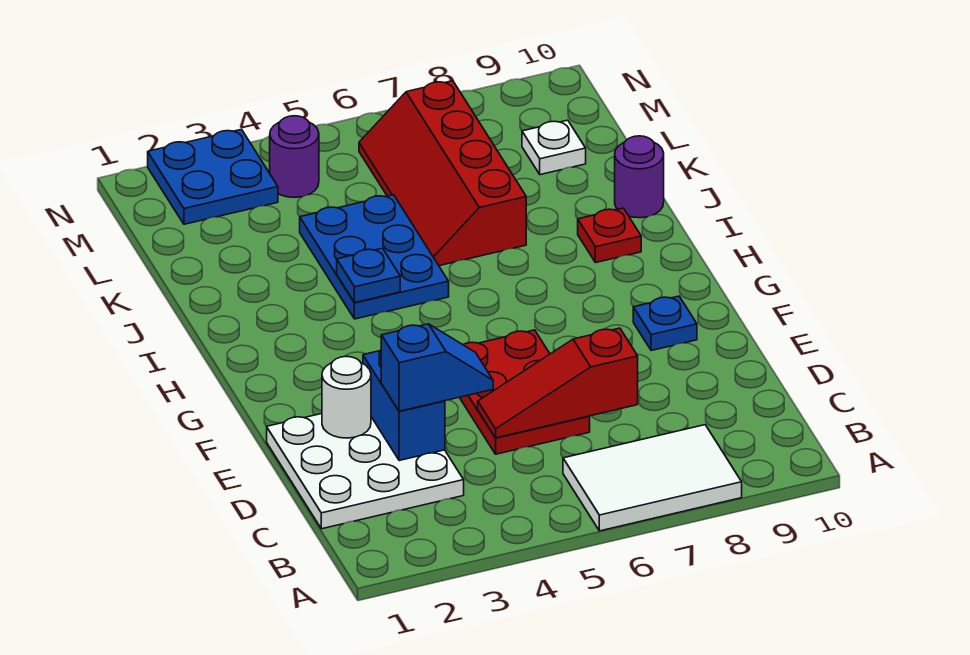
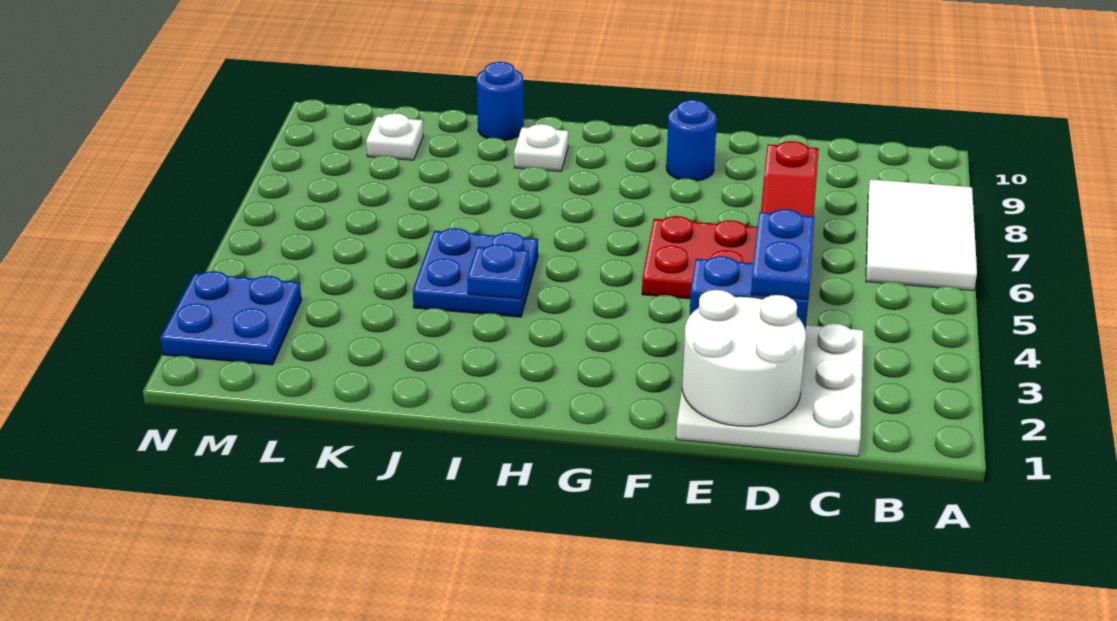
blue 1x2 slope [381,324,493,411] -> blue 1x2 plate [751,209,815,299]
white 1x1 round brick [322,356,371,438] -> white 2x2 round brick [682,290,806,426]
blue 1x1 plate [633,296,697,351] -> blue 1x1 round brick [666,100,717,181]
blue 2x3 plate [300,195,449,319] -> blue 2x2 plate [413,228,538,317]
red 1x1 plate [578,208,641,263] -> white 1x1 plate [514,124,568,171]
red 2x4 slope [359,81,526,266] -> none
purple 1x1 round brick [615,136,664,218] -> blue 1x1 round brick [477,62,524,141]
purple 1x1 round brick [270,116,319,197] -> none

